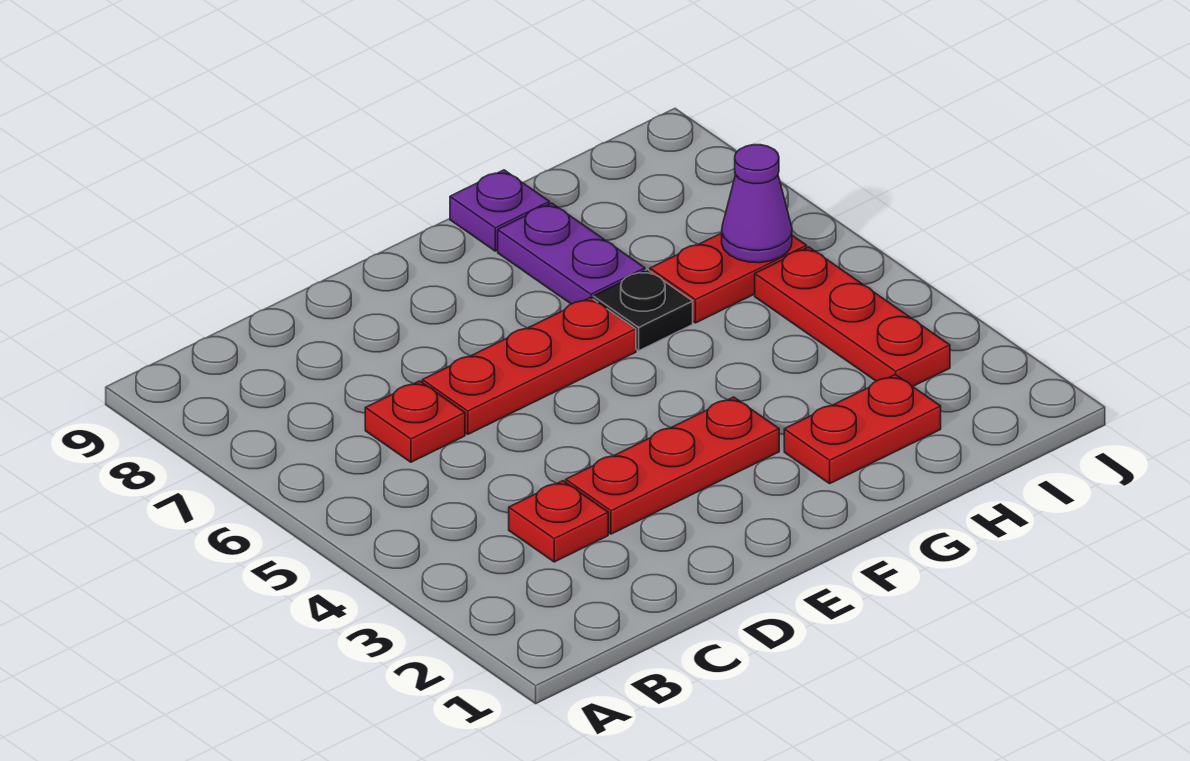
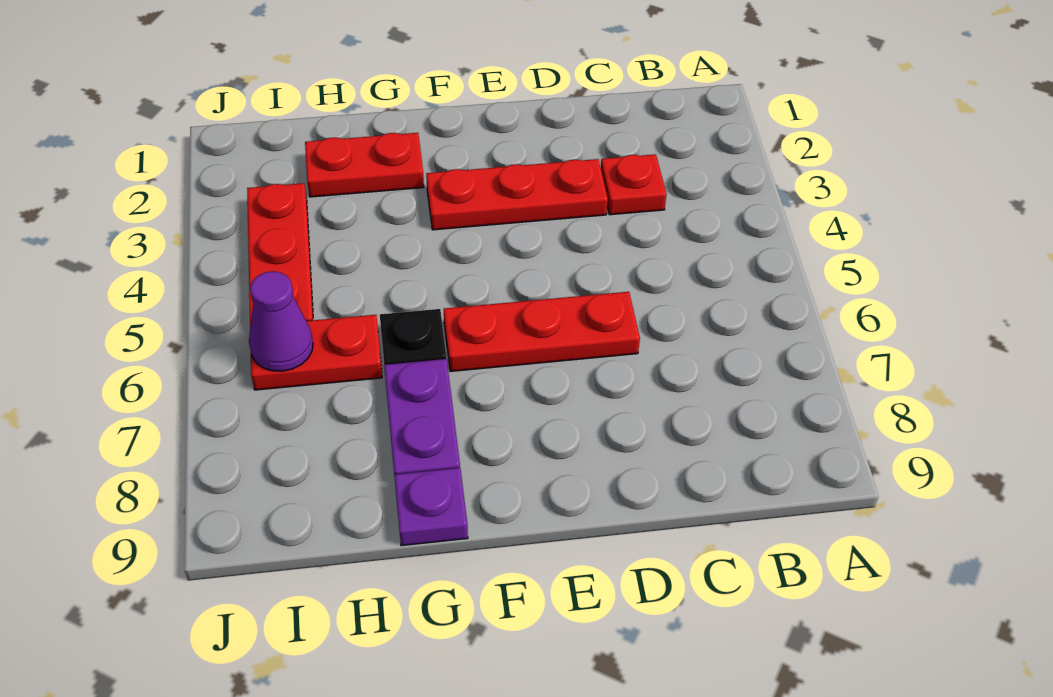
red 1x1 plate [365,381,465,462] -> none

